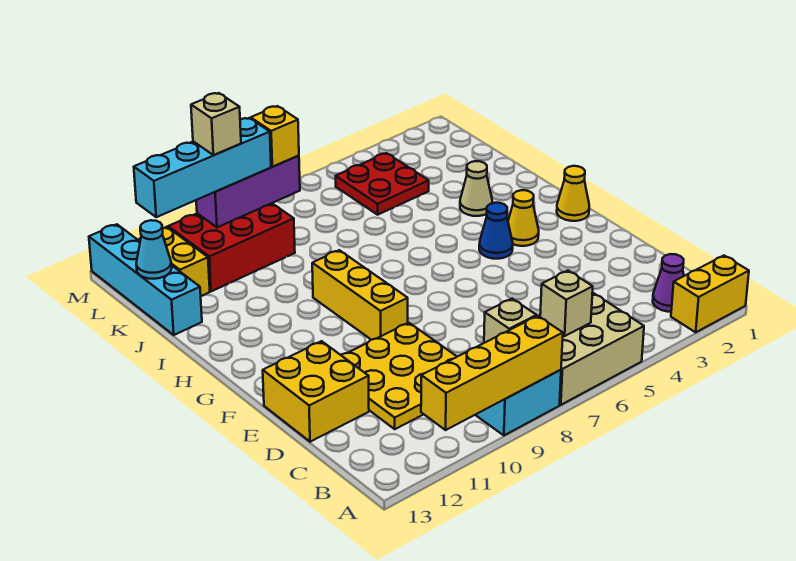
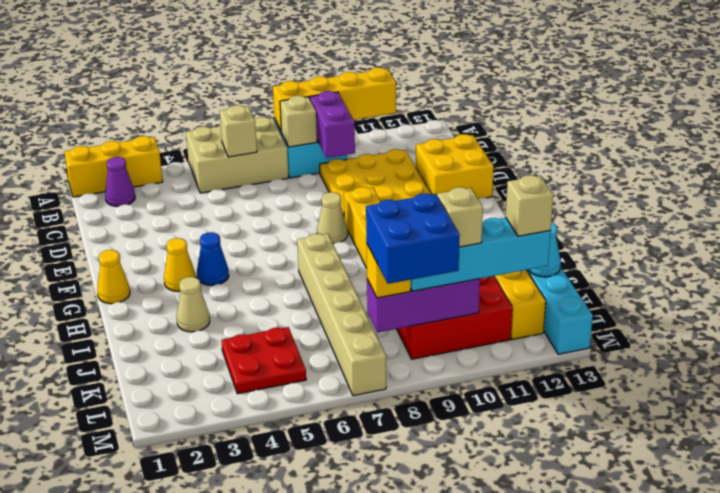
yellow 1x2 brick [671,256,749,332] -> yellow 1x3 brick [64,136,163,197]
none -> purple 1x2 brick [310,91,355,158]
none -> tan 1x1 cone [317,192,348,244]
none -> tan 1x6 brick [297,234,386,396]
none -> blue 2x2 brick [366,194,460,284]
none -> tan 1x1 brick [506,175,553,236]

